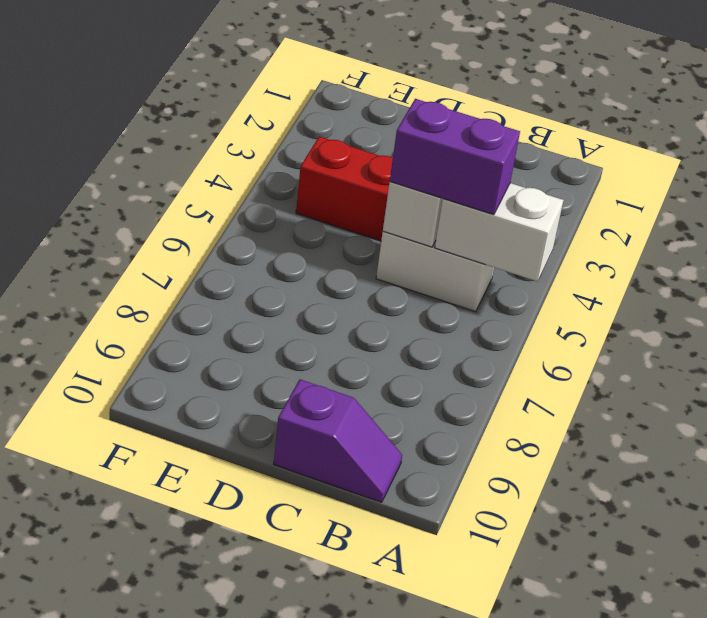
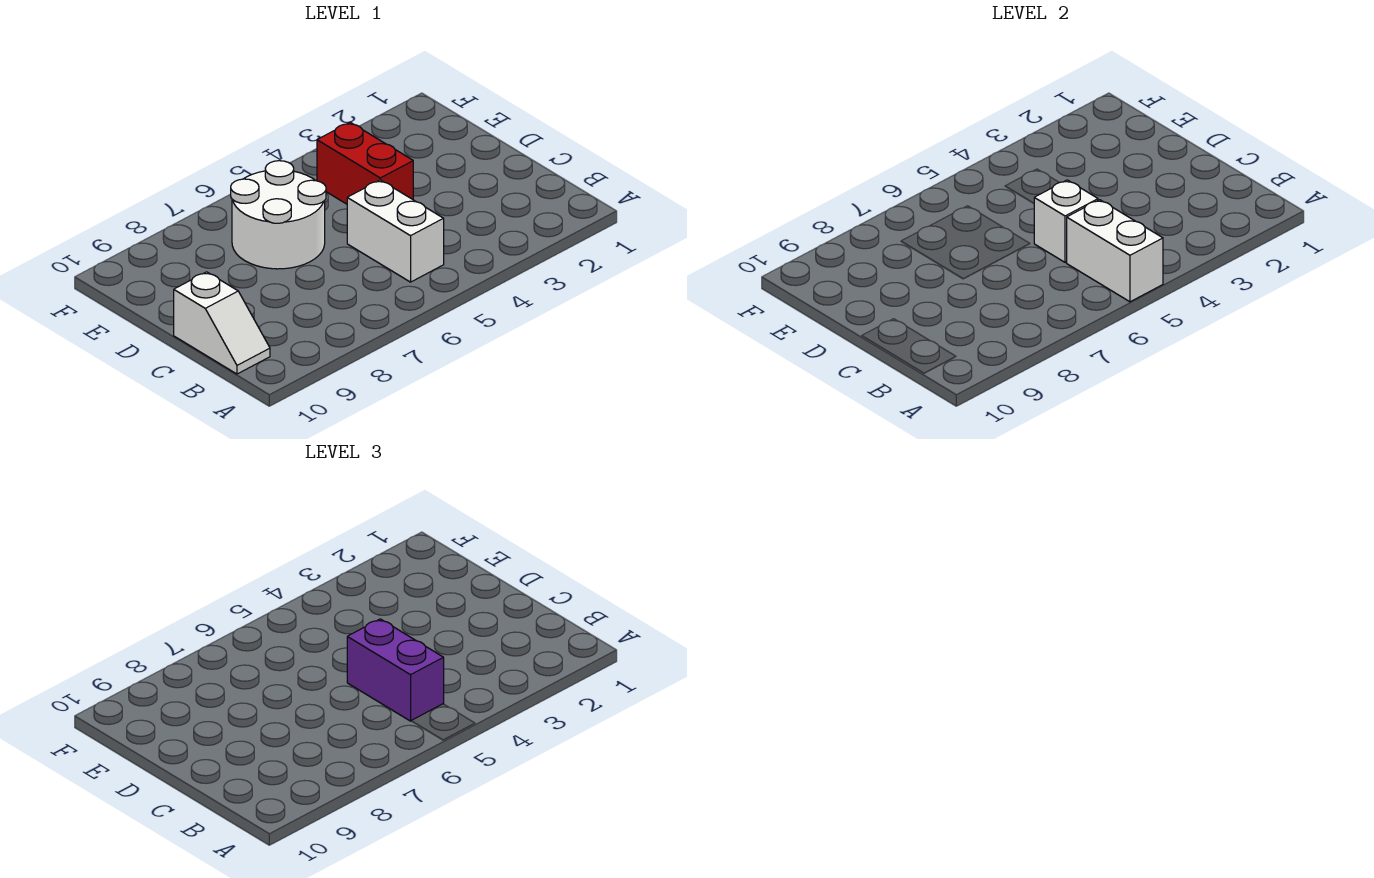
purple 1x2 slope [274,379,402,502] -> white 1x2 slope [174,272,270,374]
none -> white 2x2 round brick [231,161,326,269]

